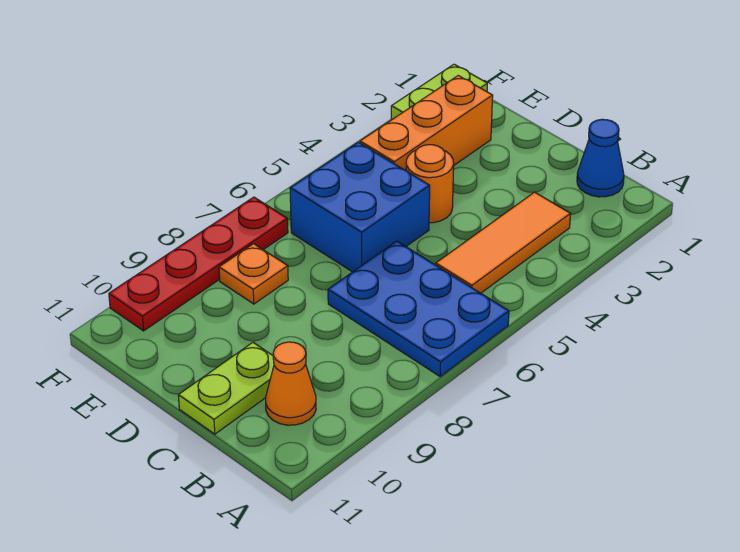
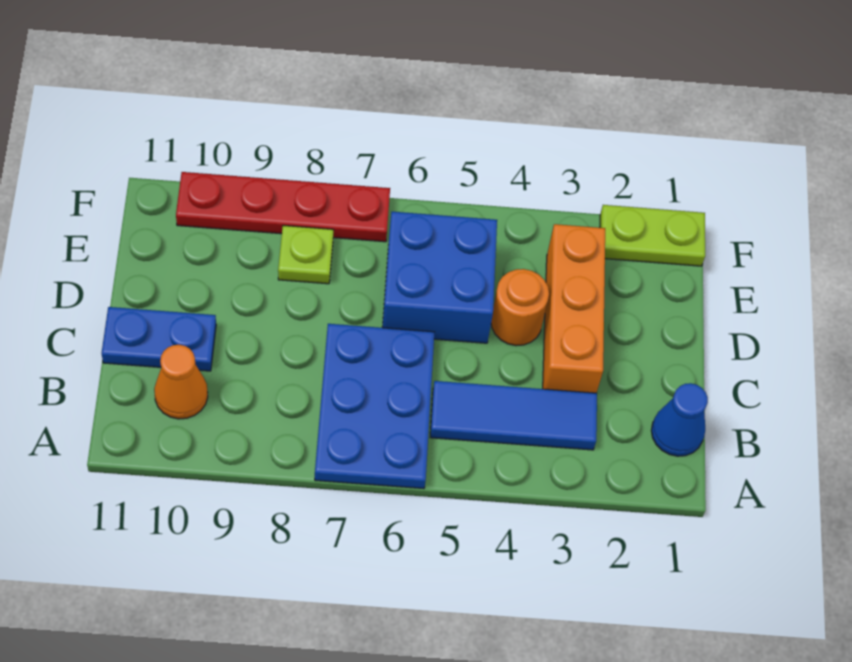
orange 1x3 tile [436,192,571,293] -> blue 1x3 tile [430,381,597,450]
lime 1x2 plate [178,342,274,434] -> blue 1x2 plate [102,307,216,371]
orange 1x3 brick [360,76,493,170] -> orange 1x3 brick turned to [543,224,605,393]
orange 1x1 plate [219,244,288,304] -> lime 1x1 plate [278,225,333,284]

